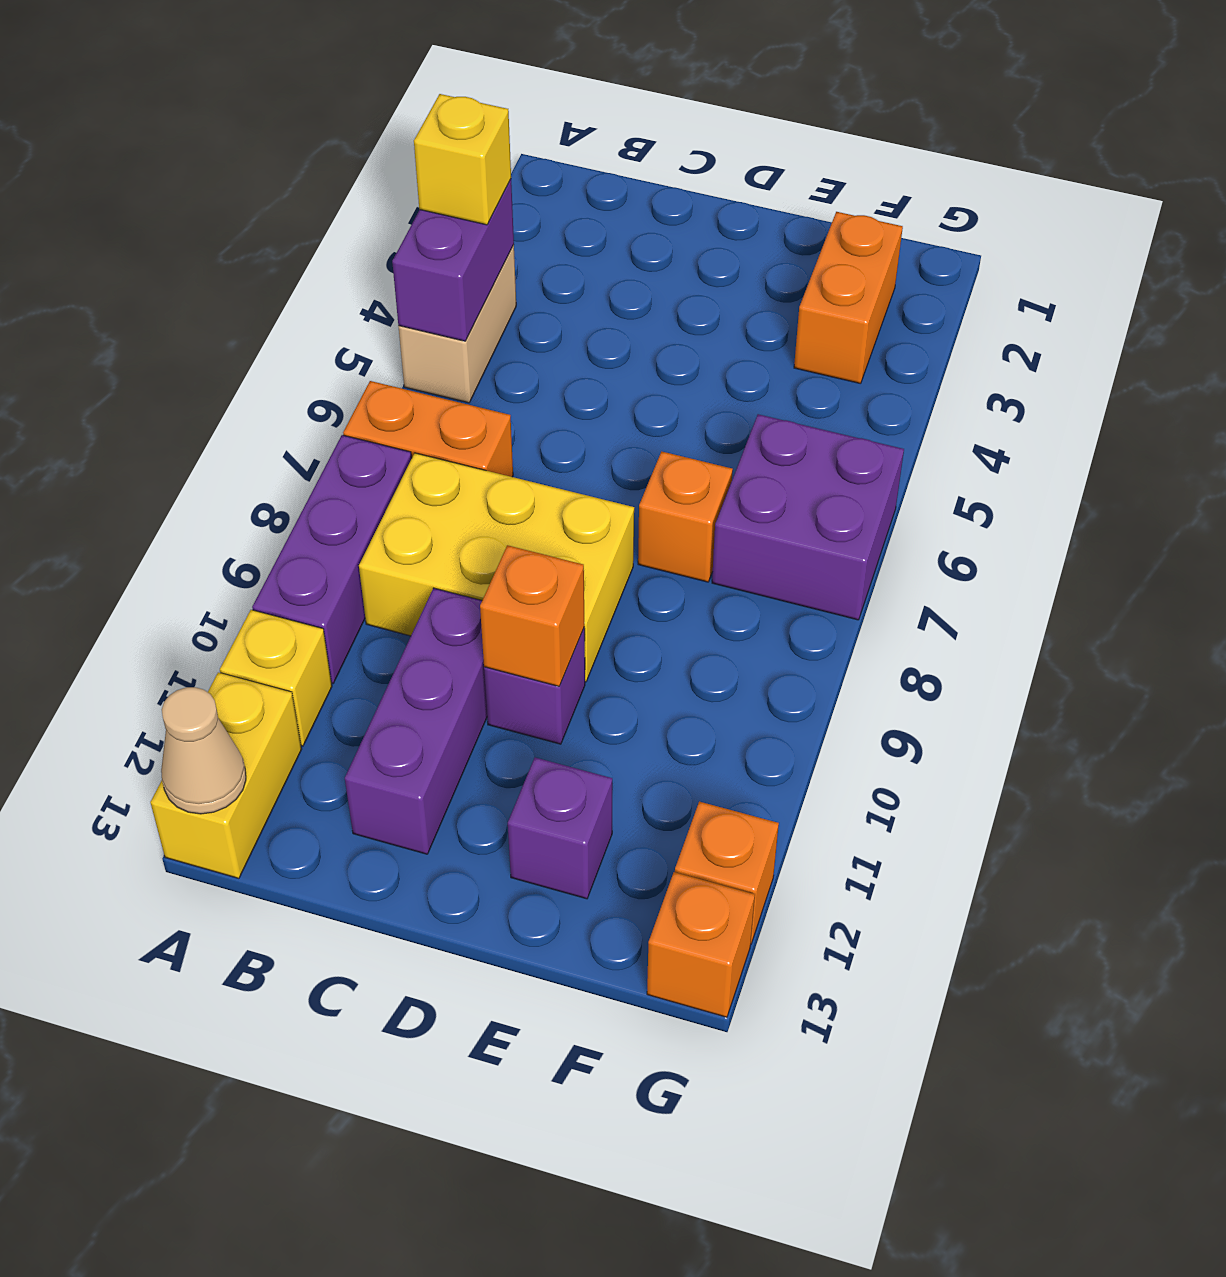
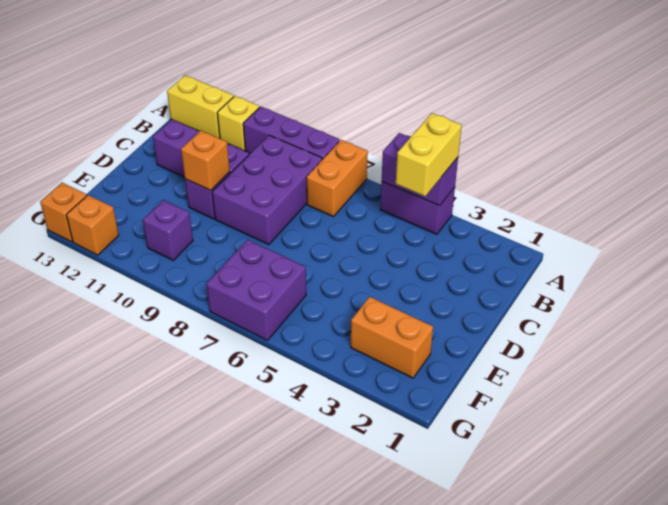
tan 1x2 brick [398,245,516,403] -> purple 1x2 brick [380,182,455,234]
yellow 1x1 brick [414,94,511,225] -> yellow 1x2 brick [396,113,462,196]
tan 1x1 cone [161,687,246,814] -> none
yellow 2x3 brick [359,453,634,682] -> purple 2x3 brick [212,135,322,245]
orange 1x1 brick [638,451,733,582] -> none
purple 1x1 brick [508,758,612,899] -> purple 1x1 brick moved to [143,200,193,260]

